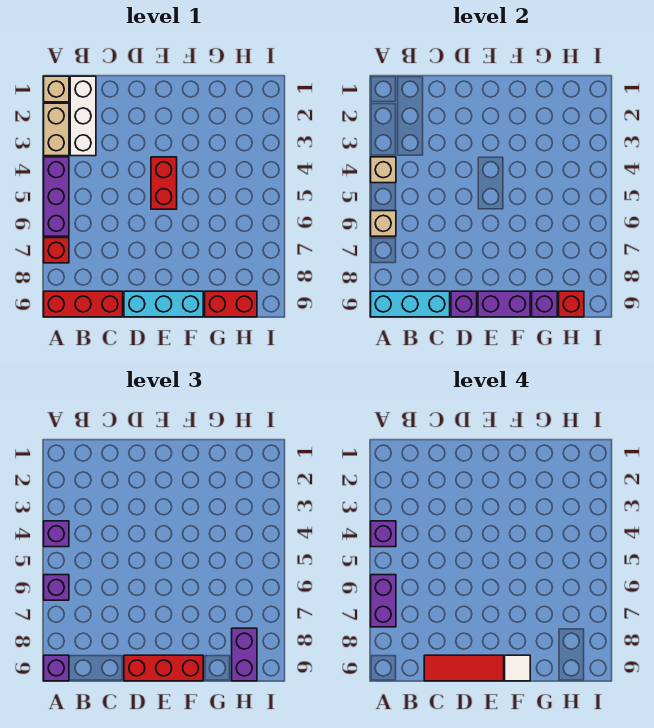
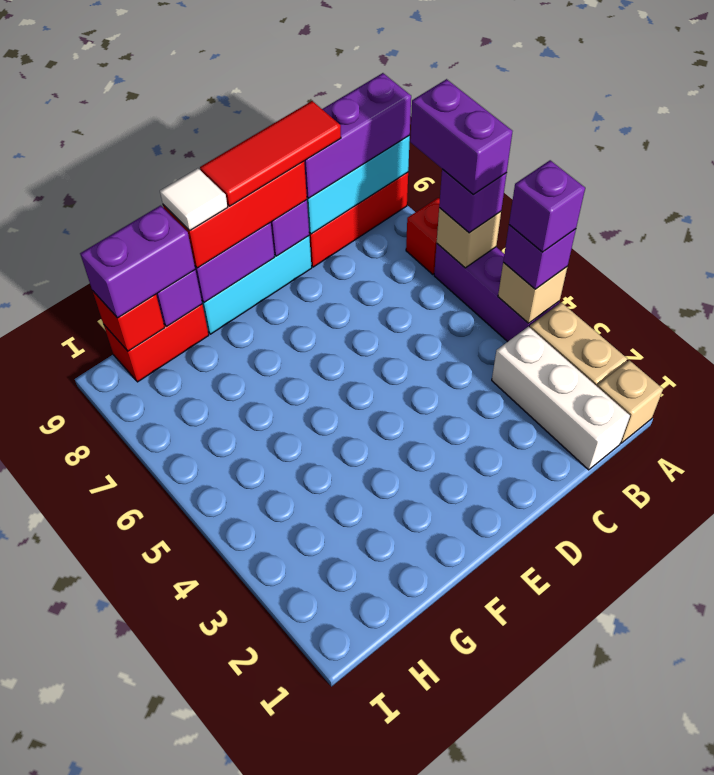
purple 1x1 brick [44,655,69,681] -> purple 1x3 brick [304,73,411,198]
red 1x2 brick [151,157,177,209] -> none
purple 1x2 brick [232,628,257,681] -> purple 1x2 brick turned to [80,205,195,318]

